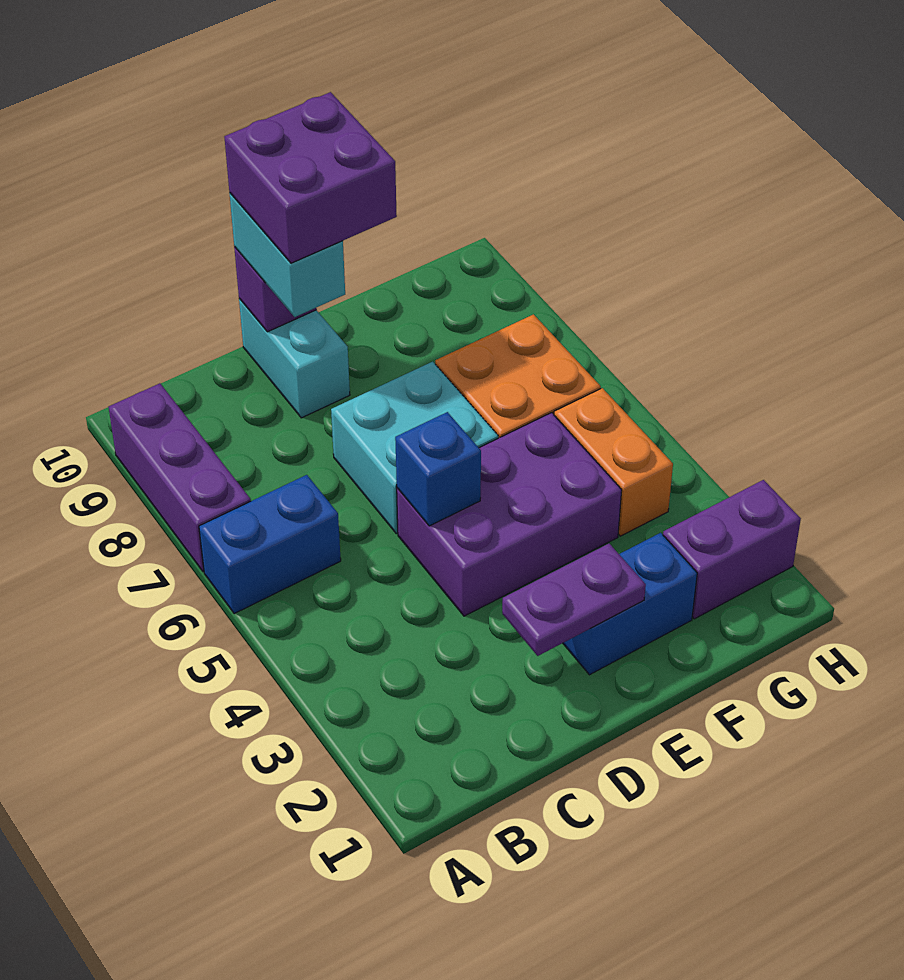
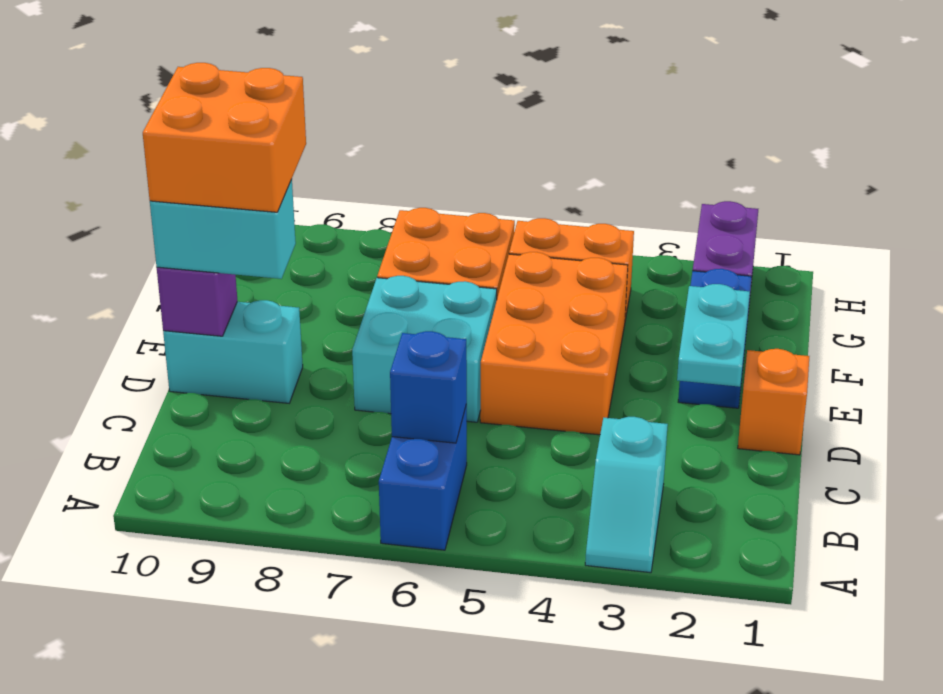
none -> cyan 1x2 slope [585,417,668,573]
purple 1x3 brick [109,383,251,572] -> none
none -> orange 1x1 brick [738,349,809,455]
purple 1x2 plate [502,544,646,656] -> cyan 1x2 plate [677,284,750,387]
purple 2x3 brick [397,413,622,616] -> orange 2x3 brick [480,252,628,435]
blue 1x1 brick [395,412,481,526] -> blue 1x1 brick moved to [390,331,467,443]
purple 2x2 brick [224,92,397,263] -> orange 2x2 brick [143,63,306,212]

